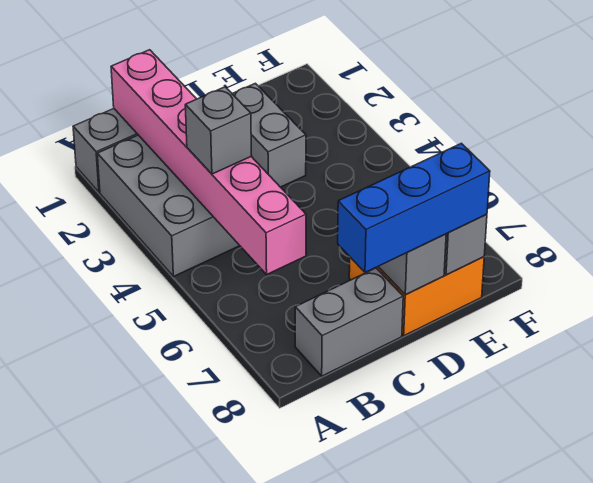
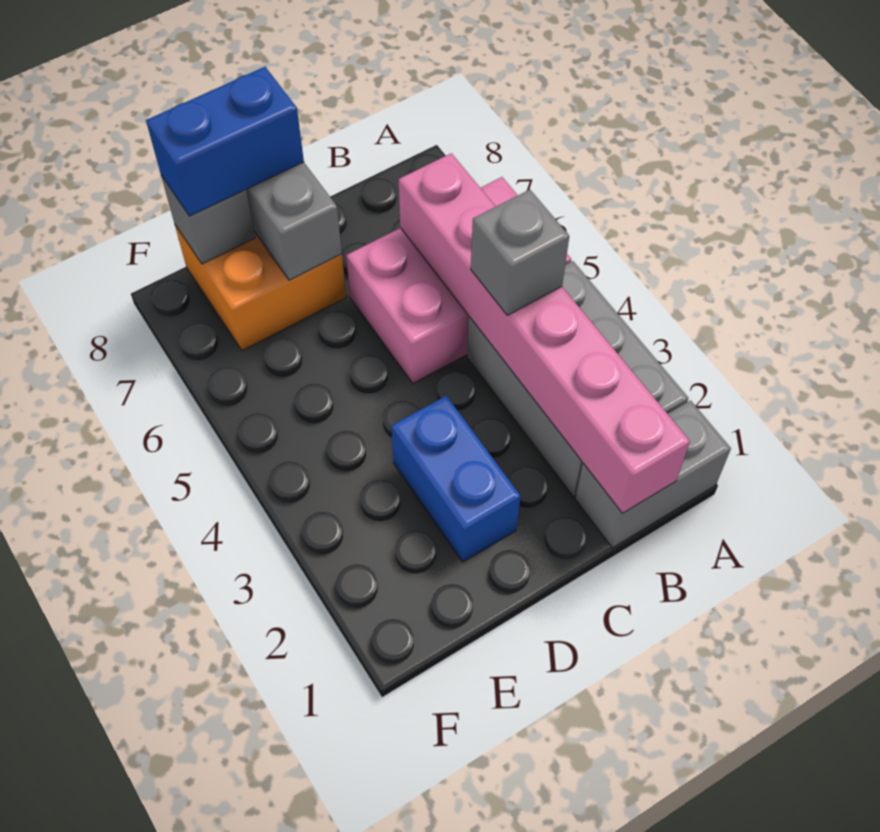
none -> pink 2x3 brick [346,177,571,384]
grey 1x2 brick [295,268,403,376] -> none
blue 1x3 brick [338,143,490,272] -> blue 1x2 brick [146,67,304,216]
grey 1x2 brick [232,83,306,187] -> blue 1x2 brick [391,396,521,562]

